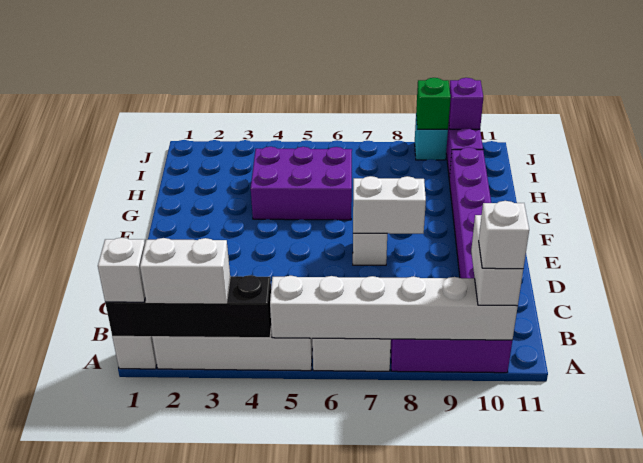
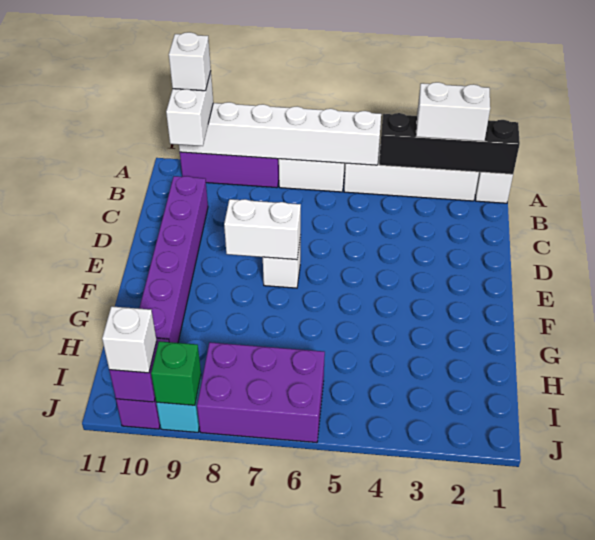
white 1x1 brick [98,238,145,302] -> white 1x1 brick moved to [102,306,157,373]
purple 2x3 brick [251,147,352,220] -> purple 2x3 brick moved to [197,342,325,443]

